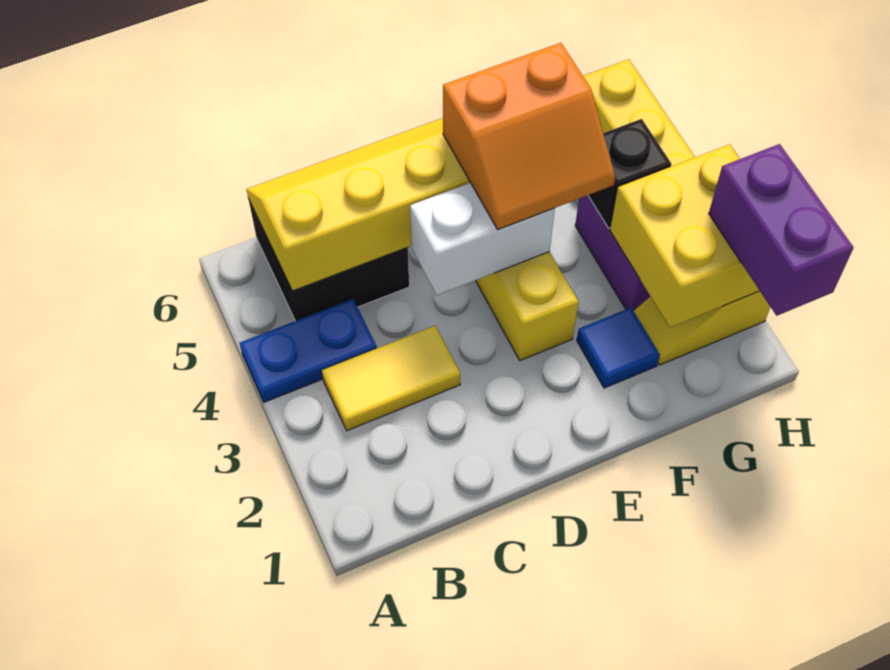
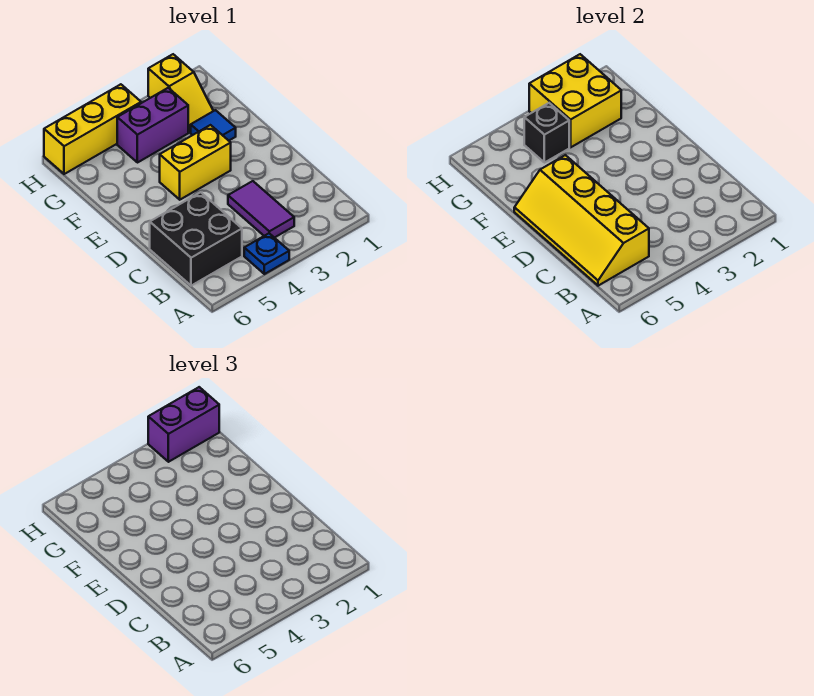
blue 1x2 plate [240,299,377,402] -> blue 1x1 plate [244,233,289,274]
yellow 1x2 tile [322,326,460,431] -> purple 1x2 tile [228,181,294,238]
white 1x2 brick [410,183,555,295] -> none
orange 2x2 slope [443,43,615,229] -> none

